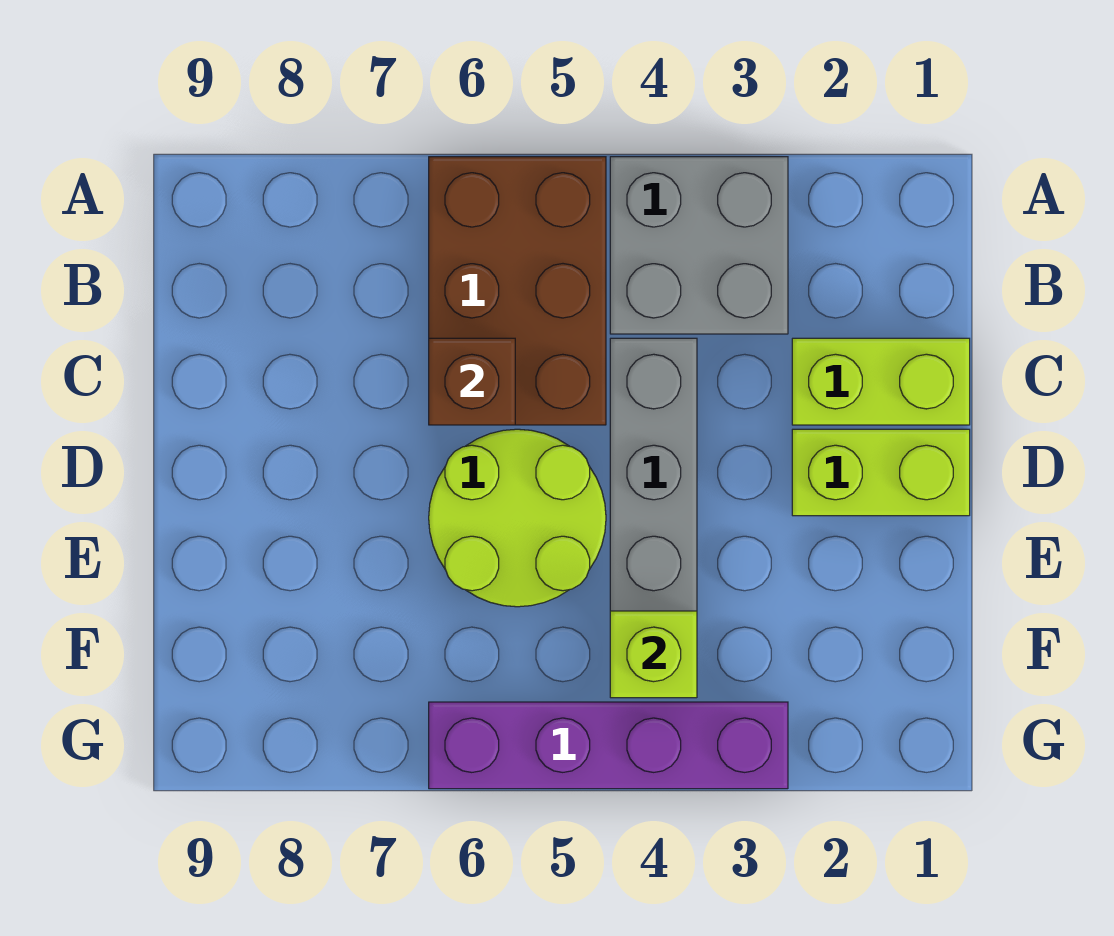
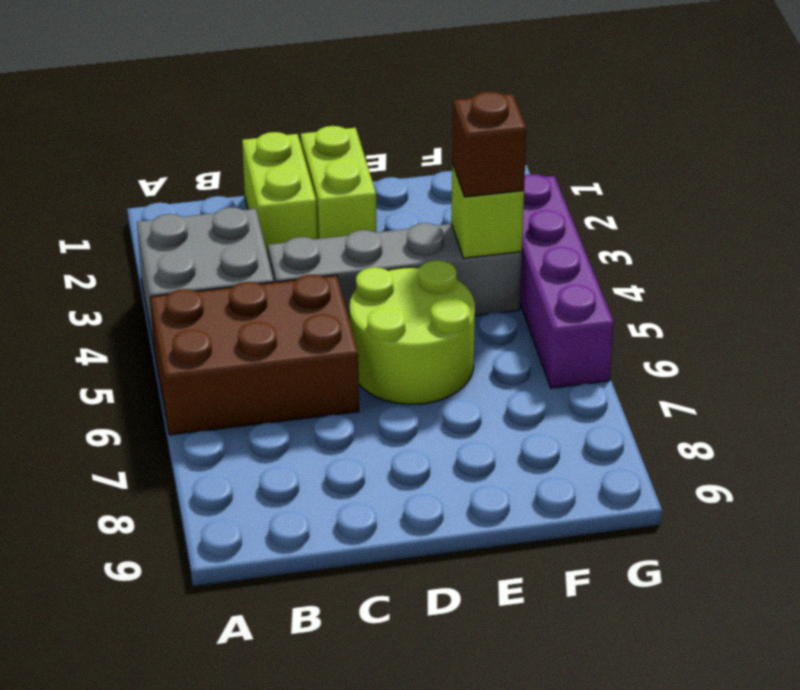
brown 1x1 brick [429,338,515,425] -> brown 1x1 brick moved to [452,92,526,197]

